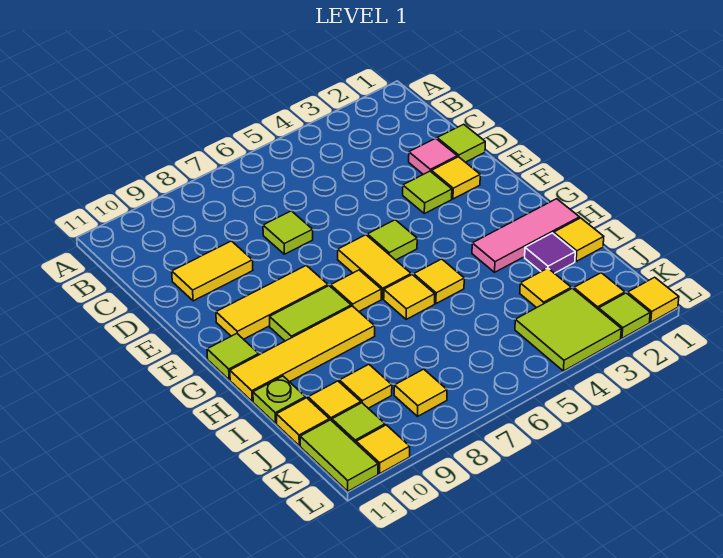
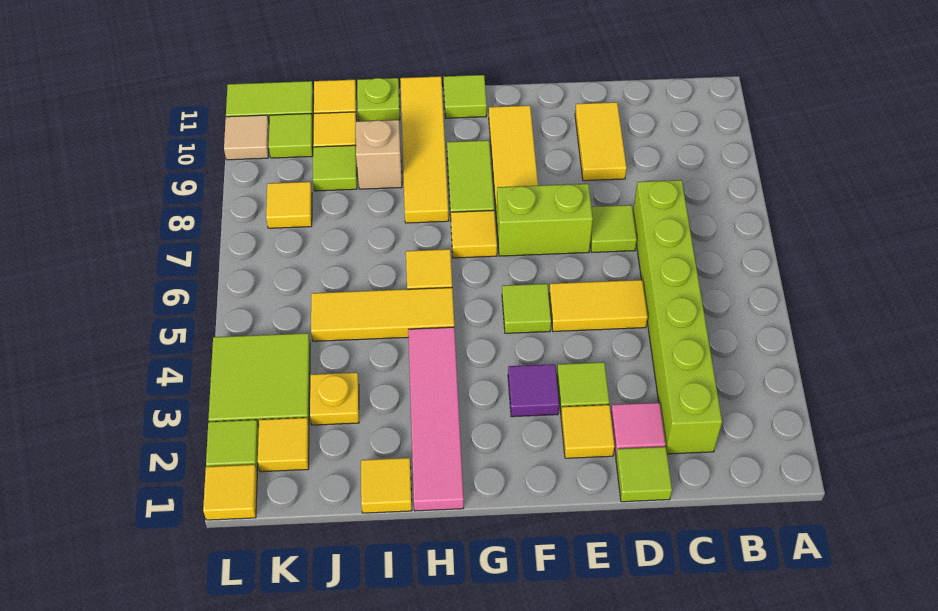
none -> lime 1x6 brick [633,180,722,454]
none -> lime 1x2 brick [496,184,593,256]
yellow 1x2 tile [338,235,411,299] -> yellow 1x2 tile moved to [549,280,648,332]
pink 1x3 tile [472,199,579,272] -> pink 1x4 tile [408,327,464,511]
yellow 1x1 tile [414,259,464,304] -> yellow 1x3 tile [311,288,454,341]
purple 1x1 tile [525,233,575,273] -> purple 1x1 tile moved to [508,364,559,417]
none -> tan 1x1 brick [356,120,402,189]
yellow 1x1 tile [520,268,571,308] -> yellow 1x1 plate [310,373,359,425]
yellow 1x1 tile [339,364,392,408] -> lime 1x1 tile [313,145,357,191]
yellow 1x1 tile [356,425,410,473] -> tan 1x1 tile [224,115,269,160]

